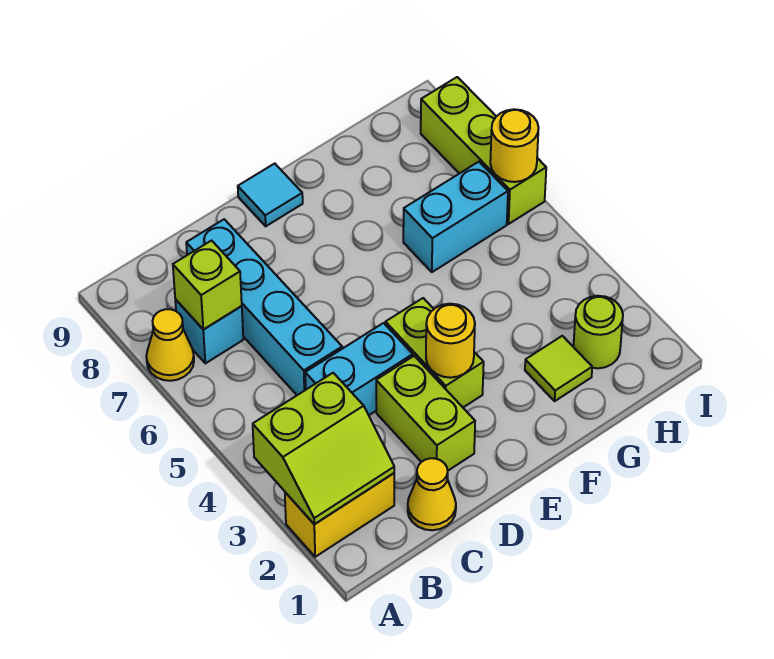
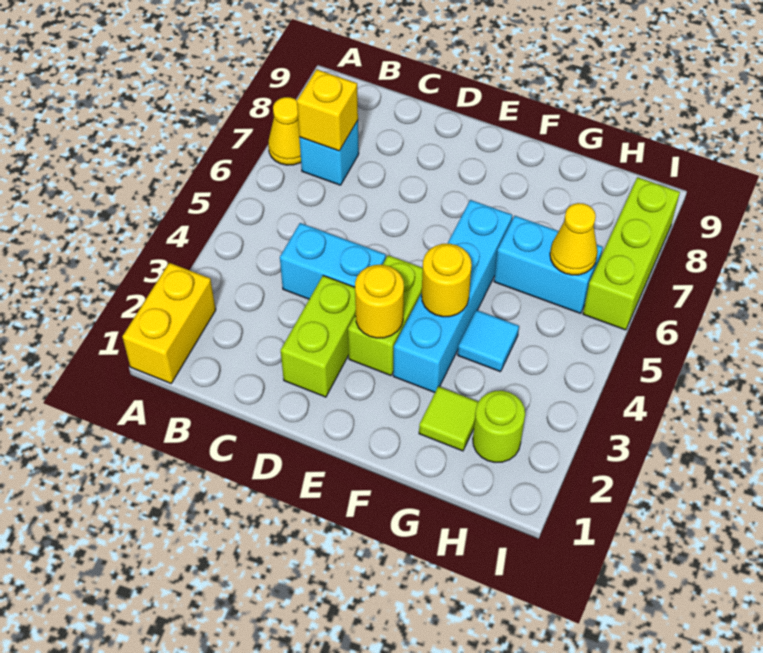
yellow 1x2 brick [285,473,394,557] -> yellow 1x2 brick turned to [122,263,216,383]
lime 2x2 slope [253,373,394,524] -> none
lime 1x1 brick [173,241,242,330] -> yellow 1x1 brick [297,69,358,151]
yellow 1x1 cone [408,458,456,530] -> yellow 1x1 cone moved to [550,203,598,275]
cyan 1x4 brick [186,219,342,395] -> cyan 1x4 brick moved to [393,200,512,392]
cyan 1x1 tile [238,164,303,226] -> cyan 1x1 tile moved to [458,310,519,372]
yellow 1x1 round brick [490,109,539,182] -> yellow 1x1 round brick moved to [422,244,472,317]

